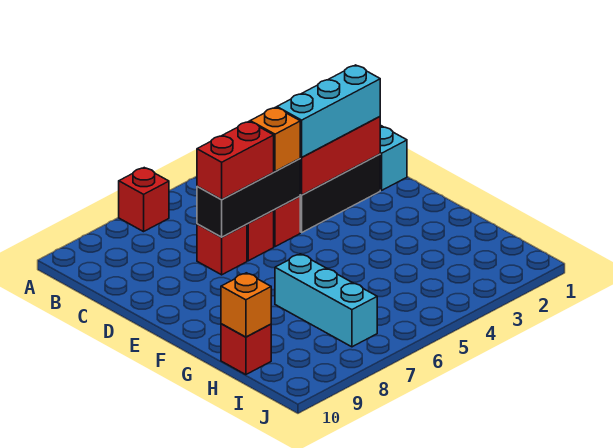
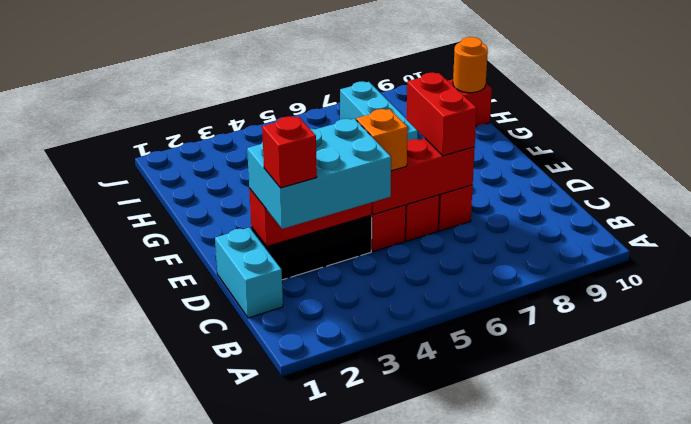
red 1x1 brick [119,168,169,232] -> red 1x1 brick moved to [262,116,317,188]
cyan 1x3 brick [277,65,380,157] -> cyan 2x3 brick [247,119,391,229]
black 1x3 brick [197,159,300,237] -> red 1x3 brick [372,138,475,214]
red 1x2 brick [197,122,274,200] -> red 1x2 brick turned to [406,72,477,156]
orange 1x1 brick [221,273,271,337] -> orange 1x1 round brick [453,37,488,93]

